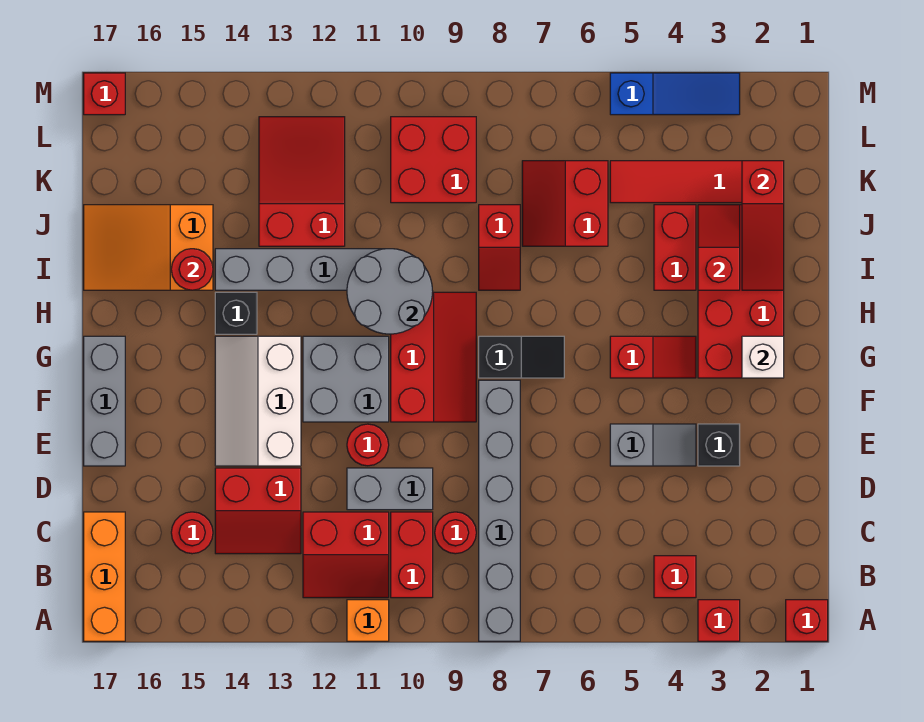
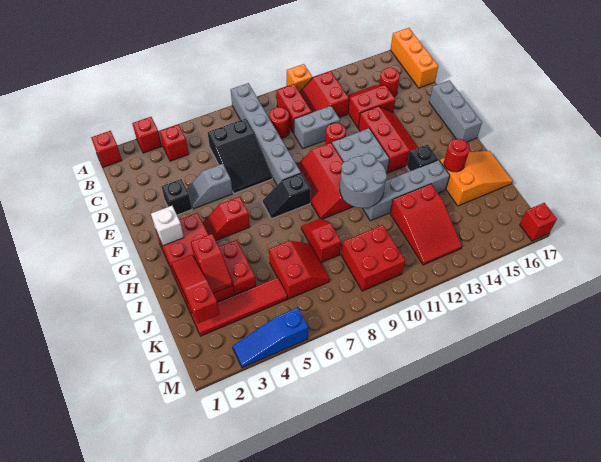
red 2x2 slope [303,512,389,598] -> red 2x2 slope turned to [300,71,349,117]
none -> black 2x3 slope [208,118,272,193]
white 2x3 slope [215,336,301,466] -> red 2x3 slope [358,107,418,173]

